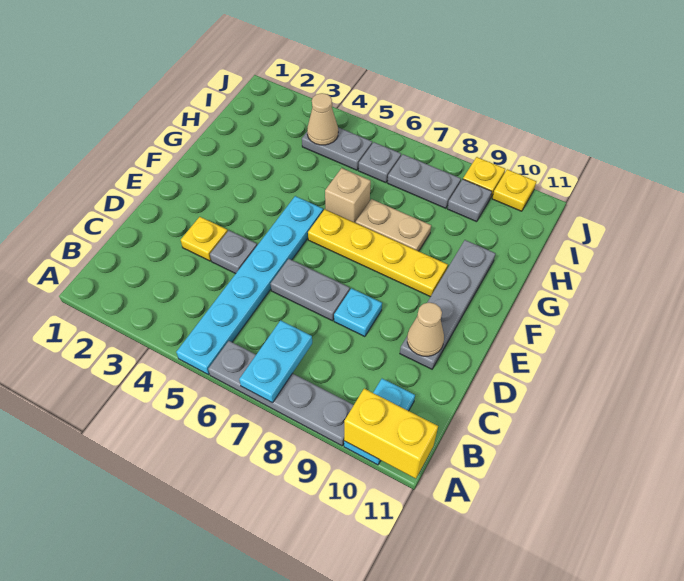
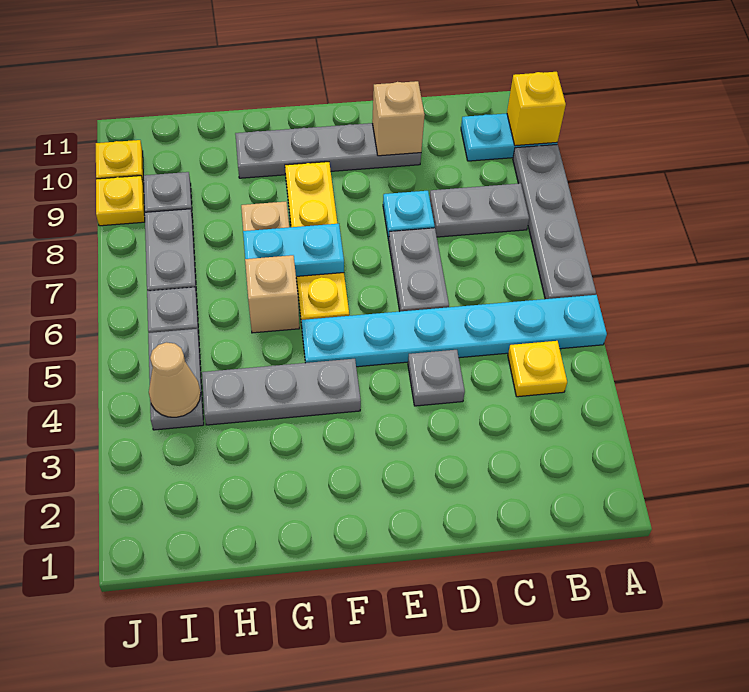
cyan 1x2 plate [239,320,312,403] -> cyan 1x2 plate moved to [243,224,344,276]
yellow 1x2 brick [344,389,438,479] -> yellow 1x1 brick [507,72,566,146]
none -> grey 1x2 plate [430,183,529,237]
yellow 1x1 plate [181,217,228,261] -> yellow 1x1 plate moved to [508,341,567,397]
tan 1x1 cone [407,302,444,356] -> tan 1x1 brick [372,81,425,156]
none -> grey 1x3 plate [202,359,361,425]

